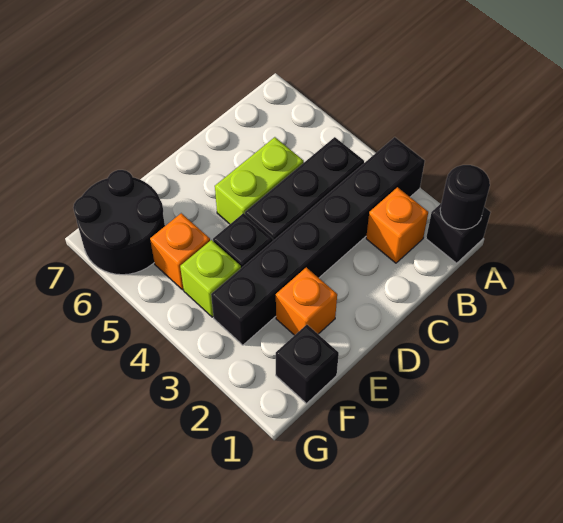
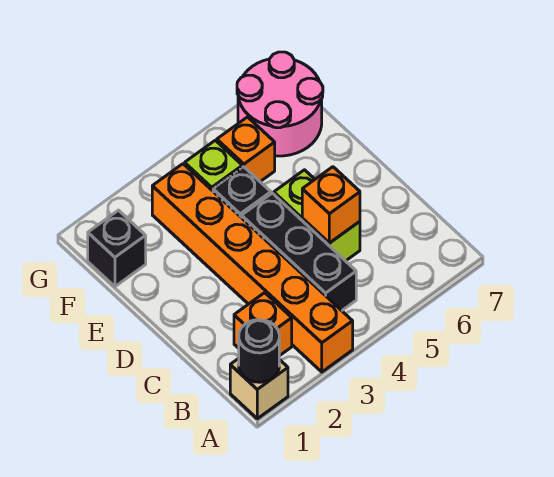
black 1x1 brick [426,204,491,263] -> tan 1x1 brick [230,358,288,419]
black 1x6 brick [211,137,425,345] -> orange 1x6 brick [152,164,353,372]
orange 1x1 brick [276,267,337,335] -> orange 1x1 brick moved to [302,167,360,243]
black 2x2 round brick [73,170,165,275] -> pink 2x2 round brick [237,52,323,156]

